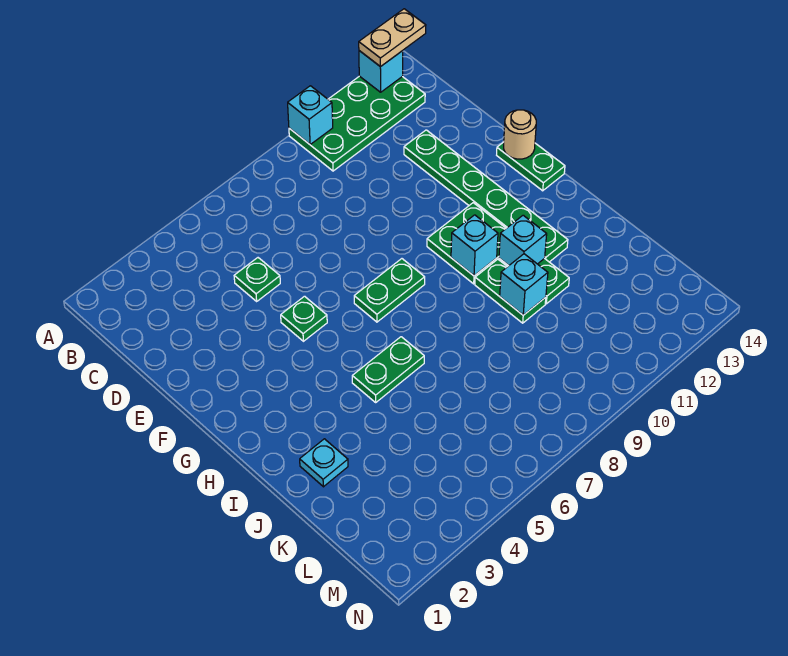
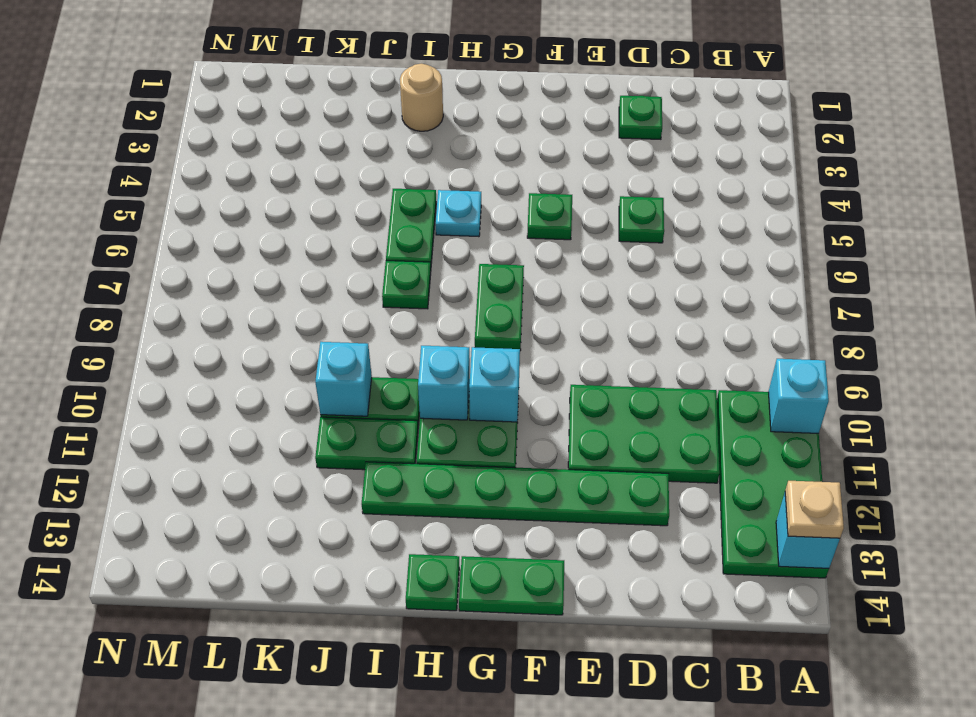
tan 1x2 plate [359,9,426,67] -> tan 1x1 plate [785,481,844,538]
none -> green 2x3 plate [568,385,720,483]
none -> green 1x1 plate [619,96,662,139]
tan 1x1 round brick [504,110,536,159] -> tan 1x1 round brick moved to [400,64,443,131]
none -> green 1x1 plate [406,554,459,611]
none -> green 1x1 plate [382,261,431,309]
cyan 1x1 brick [499,215,547,266] -> cyan 1x1 brick moved to [469,347,520,422]
cyan 1x1 plate [300,439,348,487] -> cyan 1x1 plate moved to [436,190,481,237]

